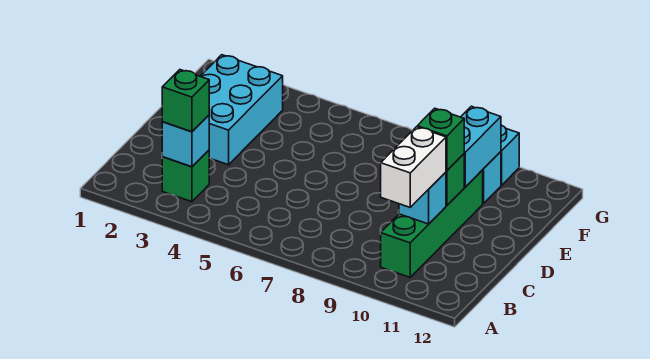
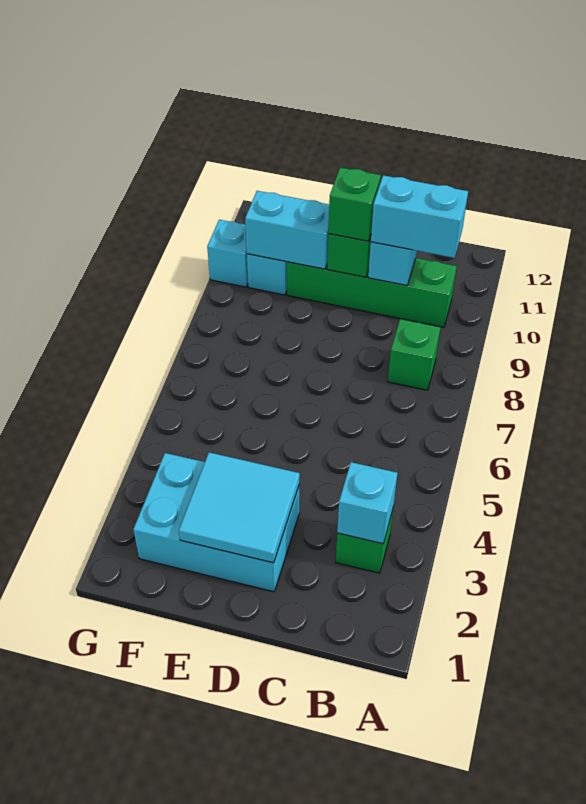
green 1x1 brick [162,70,209,132] -> green 1x1 brick moved to [388,319,441,390]
white 1x2 brick [381,127,446,207] -> cyan 1x2 brick [371,175,468,258]
none -> cyan 2x2 tile [179,452,300,563]

